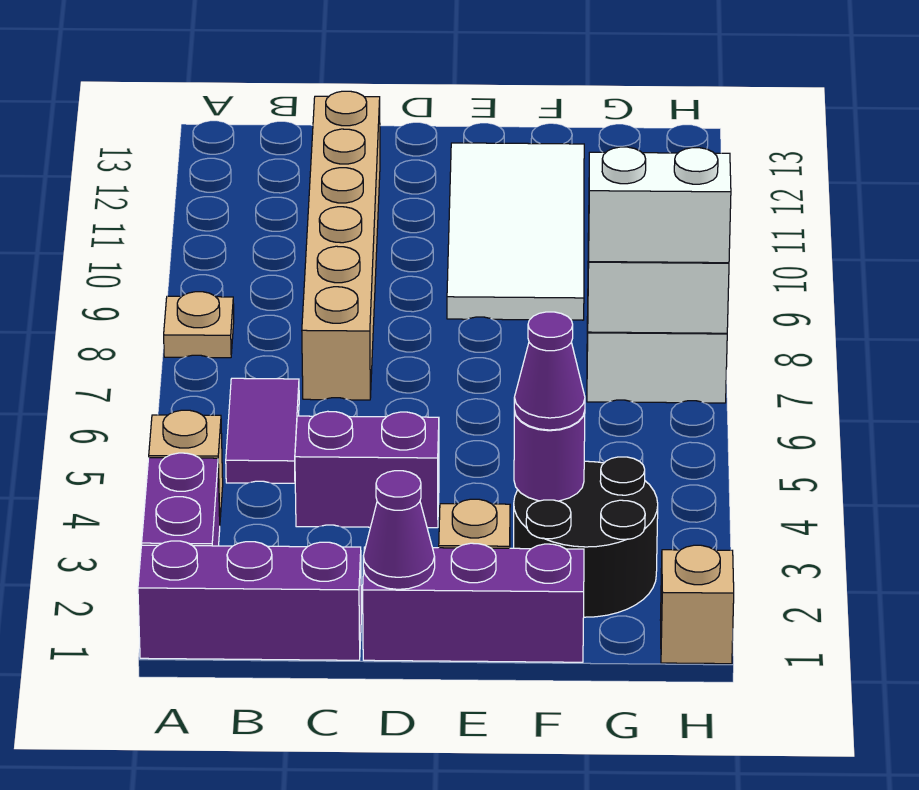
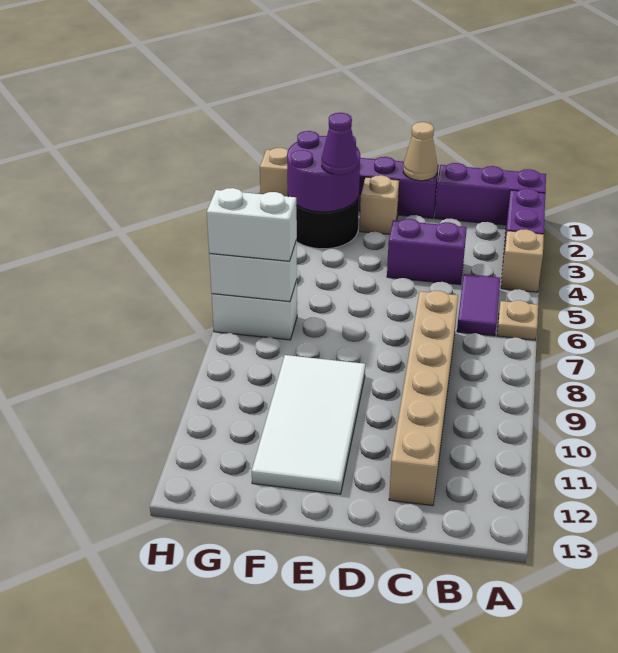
tan 1x1 plate [164,292,234,358] -> tan 1x1 plate moved to [497,300,538,340]
purple 1x1 cone [363,471,435,589] -> tan 1x1 cone [403,122,438,181]
purple 1x1 round brick [514,410,585,501] -> purple 2x2 round brick [287,131,360,212]

